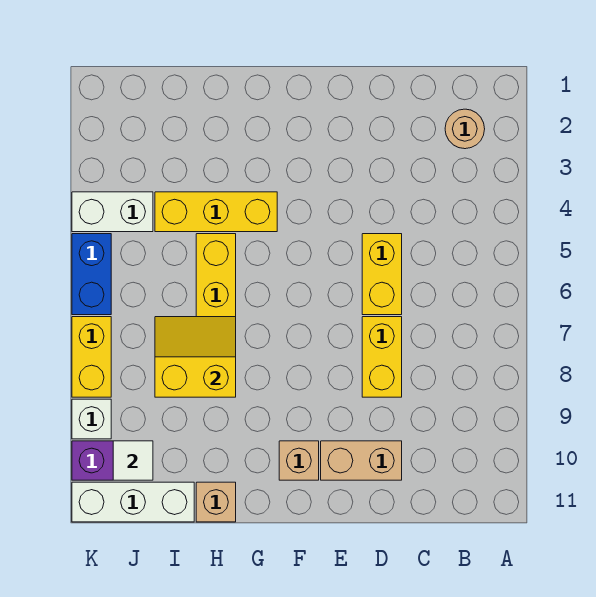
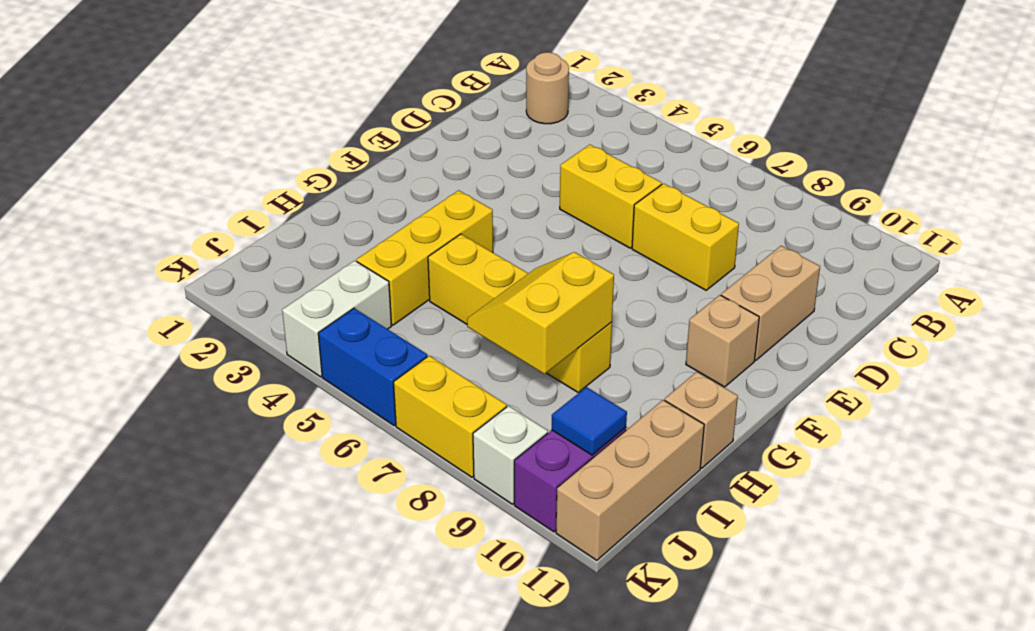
white 1x3 brick [72,482,194,522] -> tan 1x3 brick [556,400,704,560]
white 1x1 tile [113,441,153,480] -> blue 1x1 tile [552,387,627,455]

